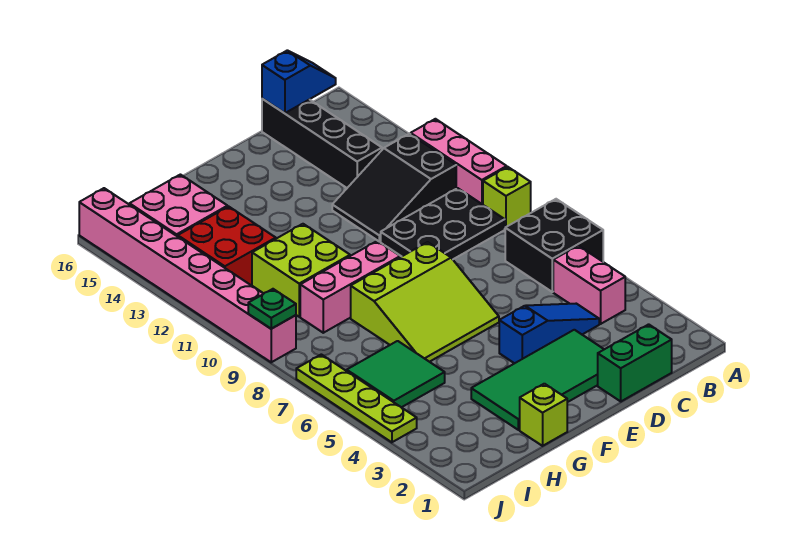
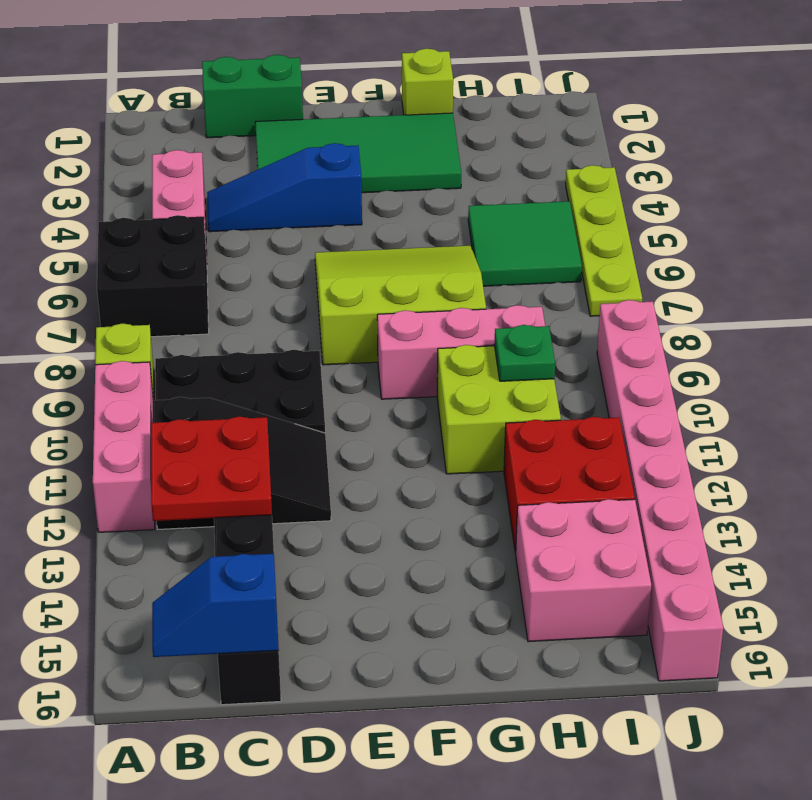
none -> red 2x2 plate [151,417,272,521]
green 1x1 plate [248,289,296,329] -> green 1x1 plate moved to [494,325,555,381]

